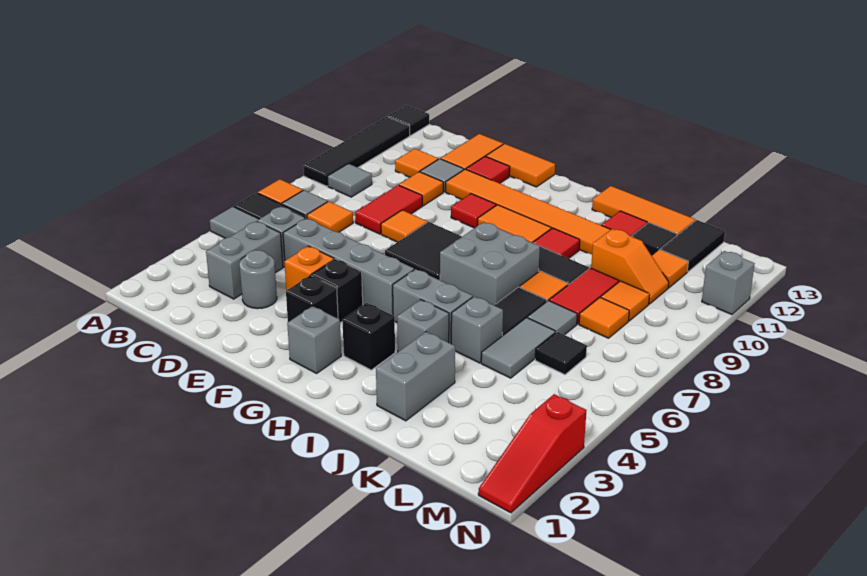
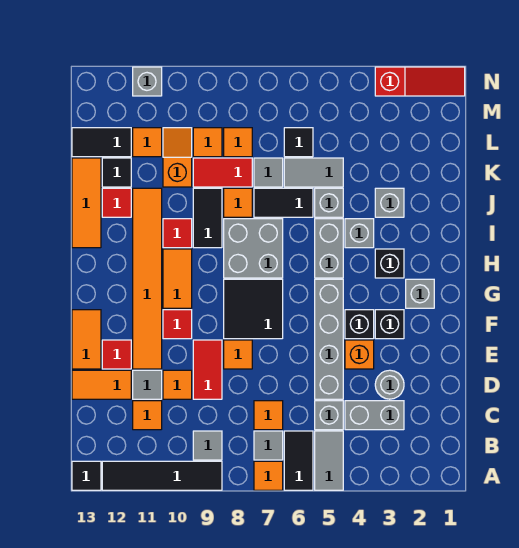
red 1x2 tile [355,185,422,234] -> red 1x2 tile turned to [193,340,222,399]
grey 1x2 brick [376,332,455,421] -> grey 1x1 brick [375,188,404,217]

